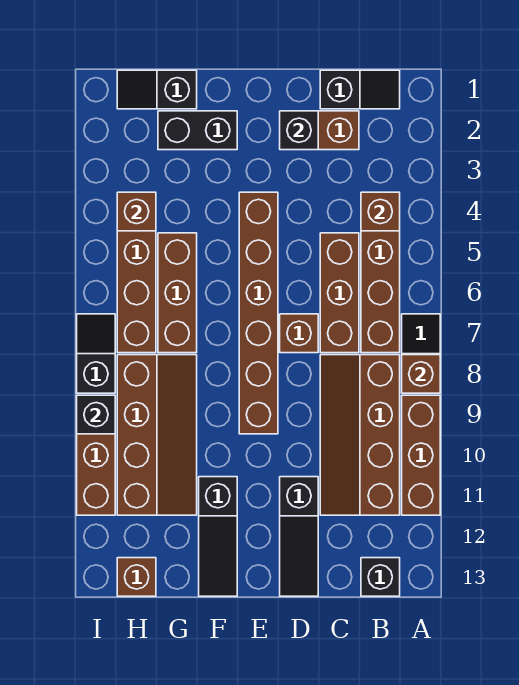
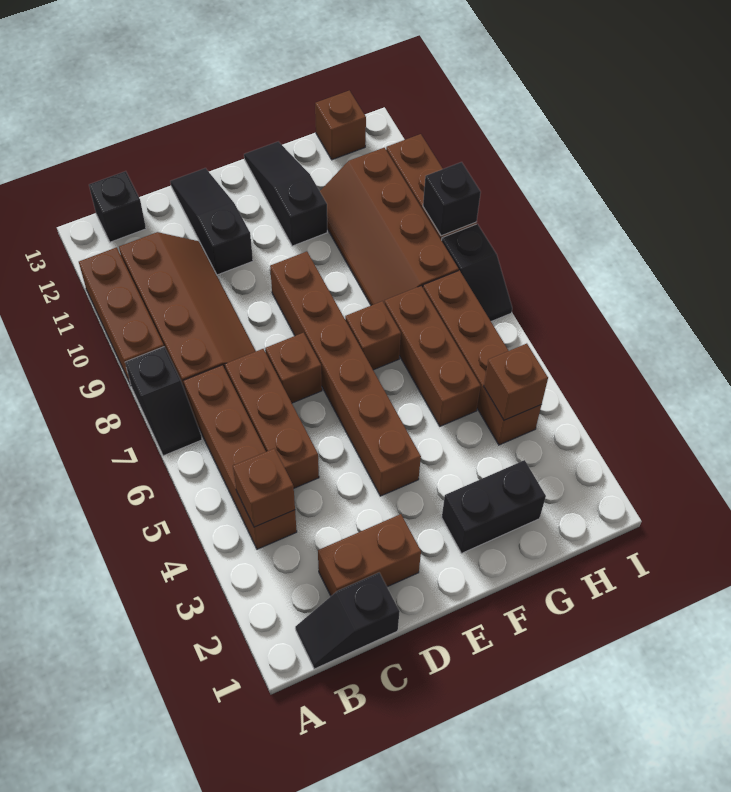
brown 1x1 brick [402,355,440,393] -> brown 1x1 brick moved to [345,301,401,370]
black 1x1 brick [280,111,318,150] -> none
black 1x2 slope [117,70,197,109] -> none

